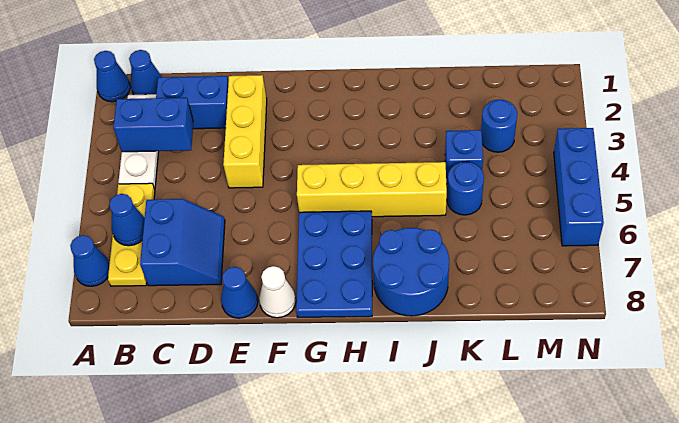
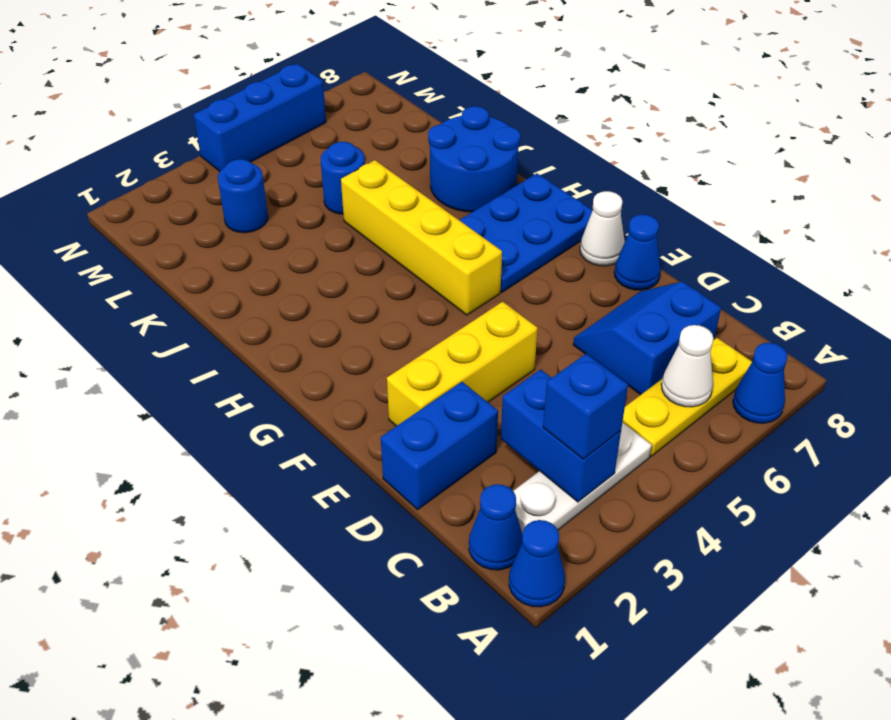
blue 1x1 cone [109,194,145,246] -> white 1x1 cone [661,325,713,407]
blue 1x2 brick [156,76,228,129] -> blue 1x2 brick turned to [381,382,498,510]
blue 1x1 brick [445,130,483,184] -> blue 1x1 brick moved to [543,354,628,459]

